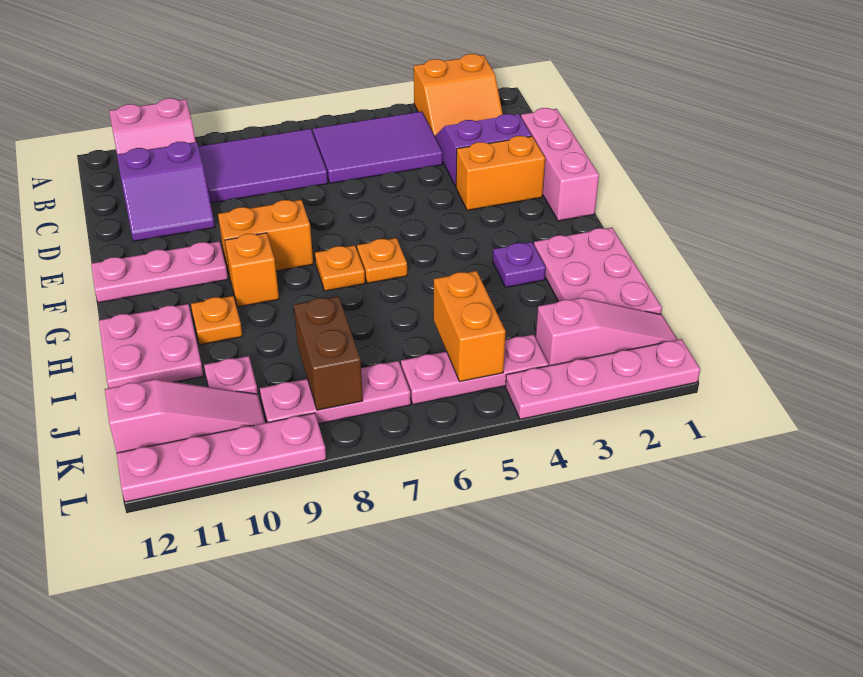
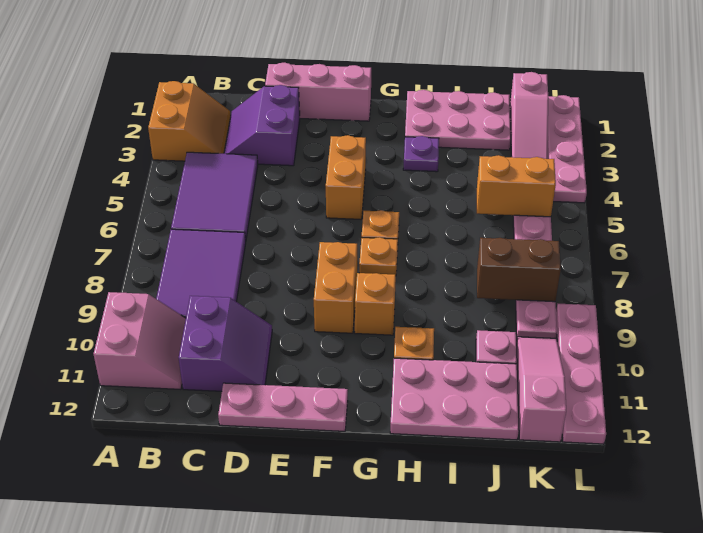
orange 1x2 brick [456,136,545,210] -> orange 1x2 brick moved to [326,135,366,219]
pink 1x3 plate [91,241,228,303] -> pink 1x3 plate turned to [218,383,348,431]
pink 2x2 plate [99,304,203,388] -> pink 2x3 plate [390,358,519,440]
pink 1x3 slope [536,298,677,366] -> pink 1x3 slope turned to [510,72,548,159]

